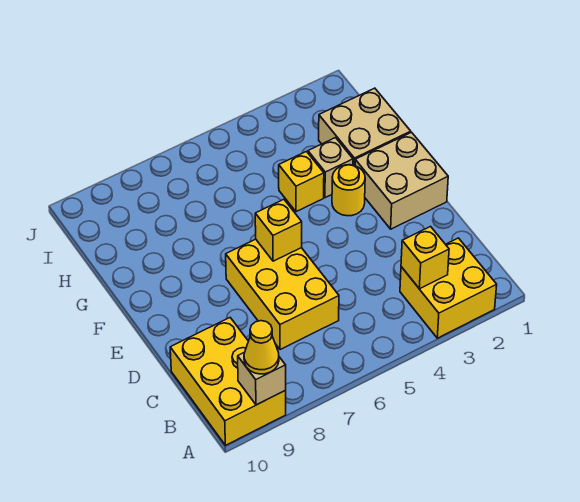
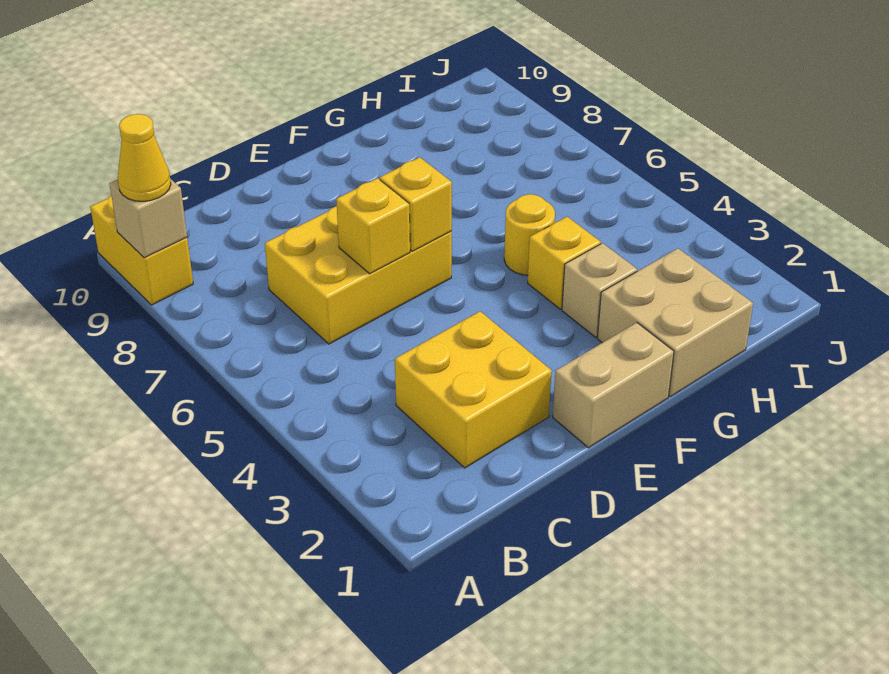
yellow 2x2 brick [400,238,497,338] -> yellow 2x2 brick moved to [395,311,552,468]
yellow 2x3 brick [170,318,286,445] -> yellow 1x2 brick [90,196,193,305]
yellow 1x1 brick [401,227,449,289] -> yellow 1x1 brick moved to [336,178,410,274]
tan 2x2 brick [355,132,448,229] -> tan 1x2 brick [553,323,674,448]
yellow 1x1 round brick [332,165,365,216] -> yellow 1x1 round brick moved to [504,194,555,275]

